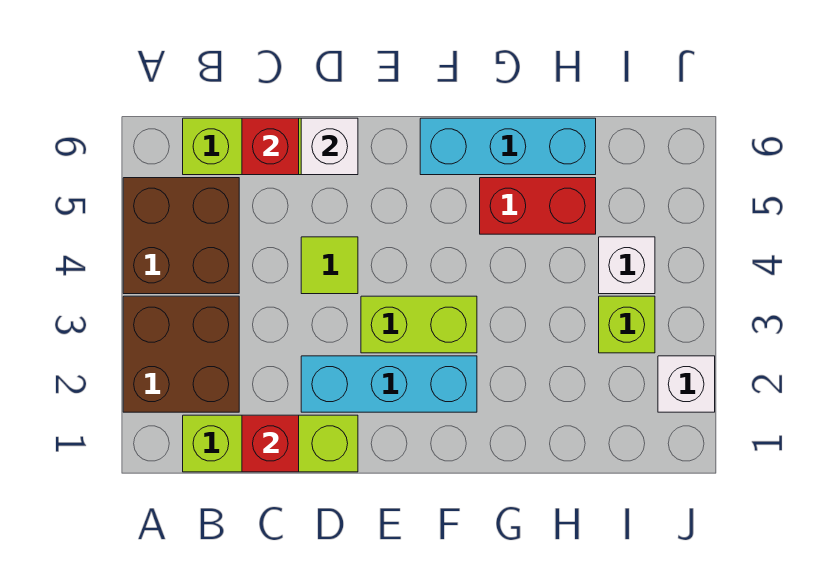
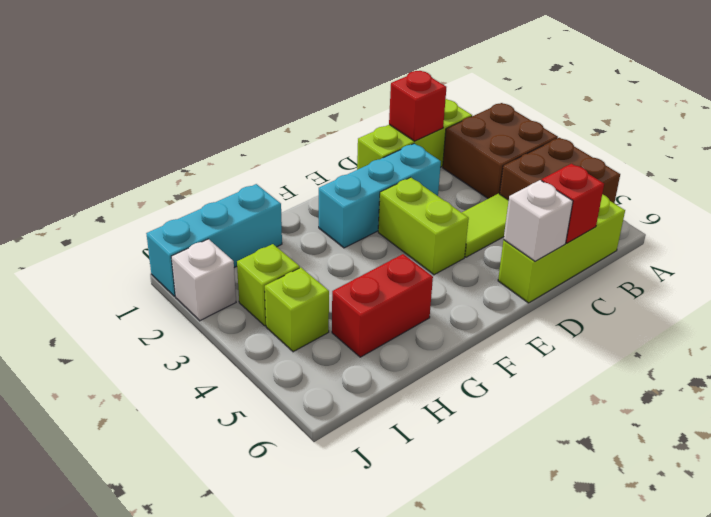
lime 1x1 tile [301,237,358,294] -> lime 1x2 tile [462,193,509,257]
lime 1x2 brick [361,296,477,353] -> lime 1x2 brick turned to [378,177,469,275]
cyan 1x3 brick [420,118,596,175] -> cyan 1x3 brick moved to [146,184,282,296]
white 1x1 brick [599,237,655,294] -> lime 1x1 brick [265,268,329,352]

